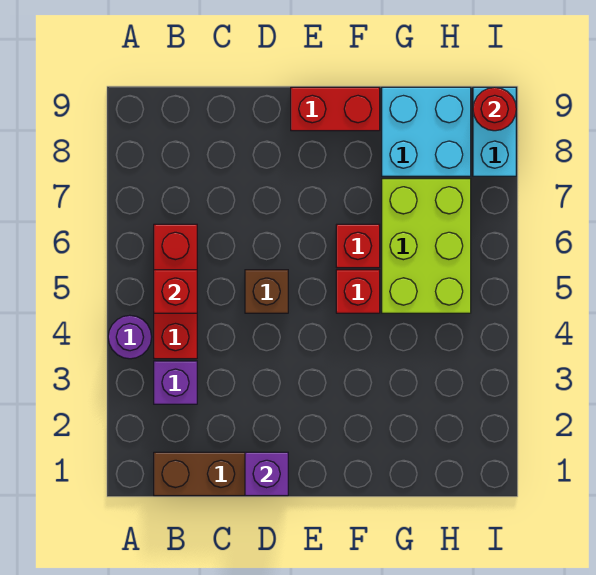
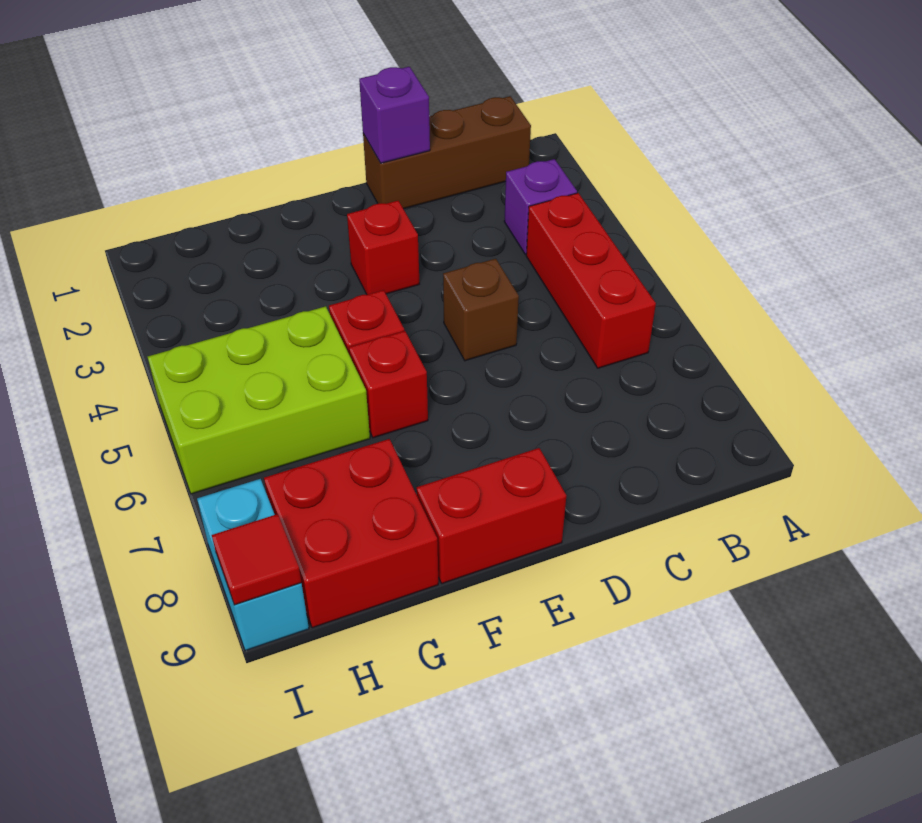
purple 1x1 round brick [108,315,152,359] -> none
red 1x1 brick [154,270,197,313] -> red 1x1 brick moved to [347,201,419,295]
lime 2x3 brick [382,179,471,313] -> lime 2x3 brick turned to [148,306,370,494]
cyan 2x2 brick [382,87,471,176] -> red 2x2 brick [264,439,438,628]
red 1x1 round brick [473,87,516,131] -> red 1x1 tile [212,514,301,605]

